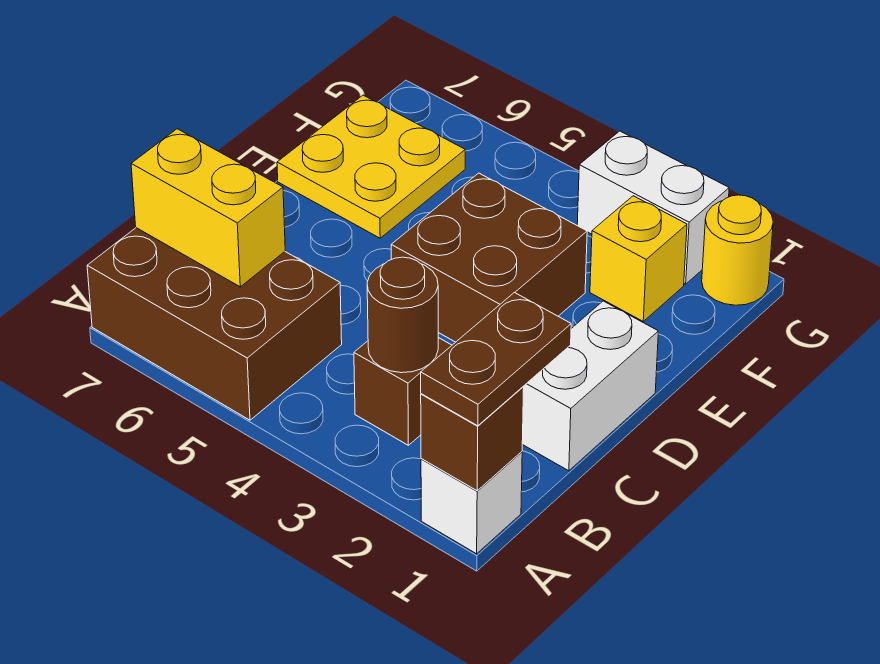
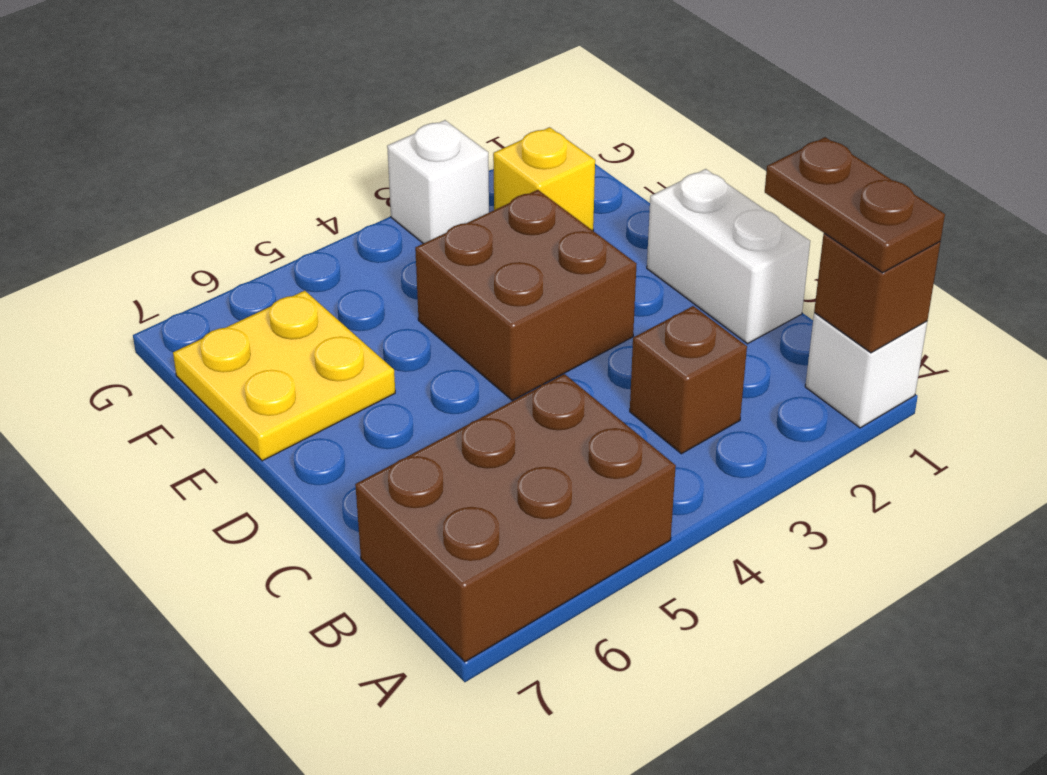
brown 1x1 round brick [367,257,438,373] -> none
yellow 1x2 brick [131,129,285,287] -> none
yellow 1x1 round brick [702,195,773,305] -> none
white 1x2 brick [577,131,729,284] -> white 1x1 brick [387,120,489,244]

